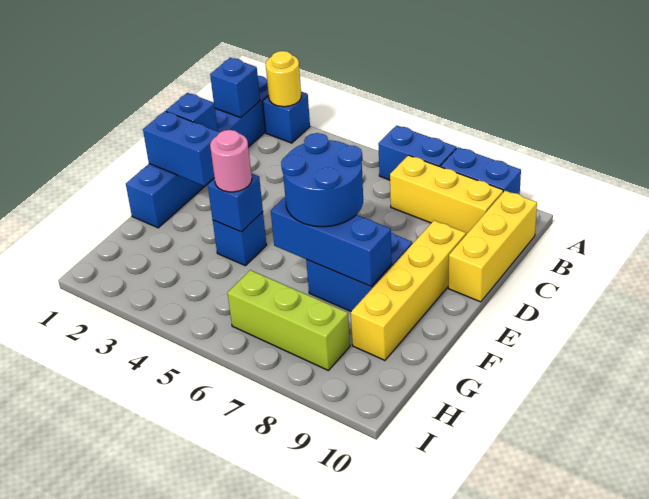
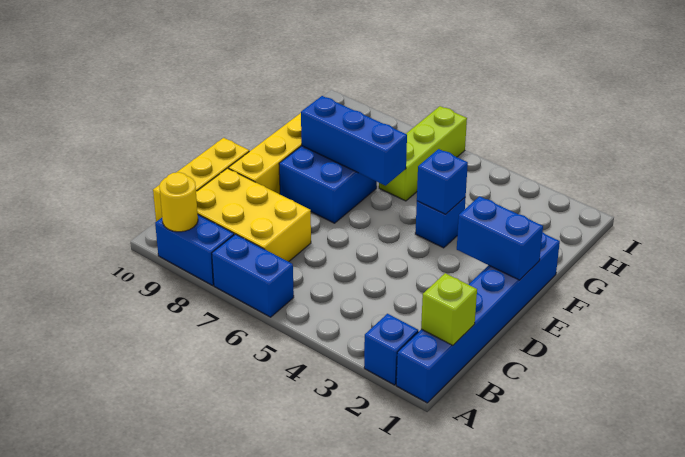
yellow 1x1 round brick [266,51,301,107] -> yellow 1x1 round brick moved to [159,172,198,232]
blue 1x1 brick [210,58,260,118] -> lime 1x1 brick [421,273,477,345]
yellow 1x3 brick [390,155,503,235] -> yellow 2x3 brick [196,168,311,262]
blue 1x1 brick [166,93,218,131] -> none
blue 2x2 round brick [281,133,363,227] -> none
pink 1x1 round brick [210,130,252,192] -> none
lime 1x3 brick [228,270,350,371] -> lime 1x3 brick turned to [379,106,467,201]

